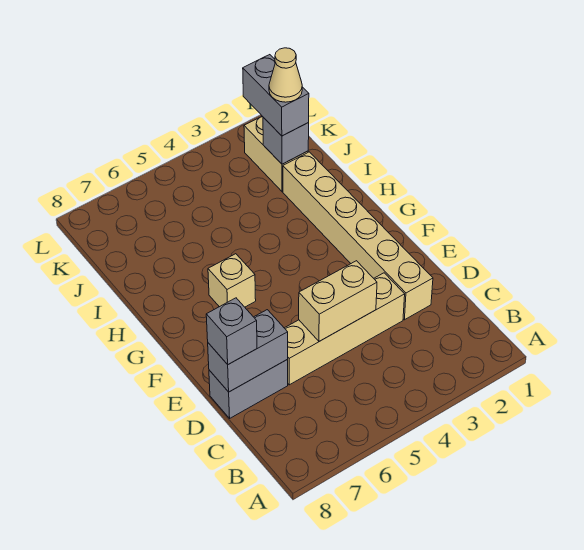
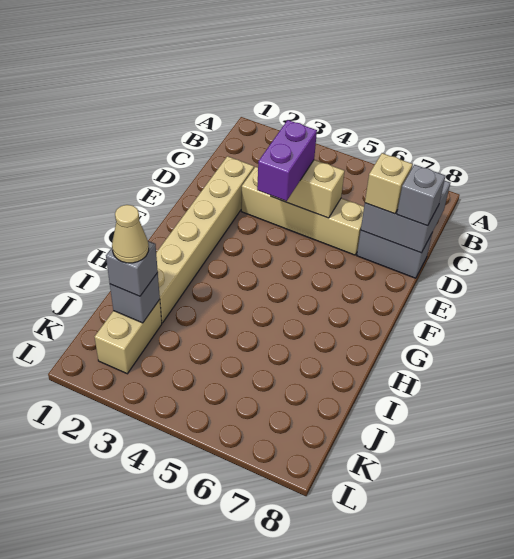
none -> purple 1x2 brick [257,120,317,201]
grey 1x2 brick [208,310,288,392] -> grey 2x2 brick [361,181,450,253]
tan 1x1 brick [208,254,256,307] -> tan 1x1 brick moved to [365,153,413,214]
grey 1x2 brick [243,55,309,136] -> grey 1x1 brick [106,241,158,296]

